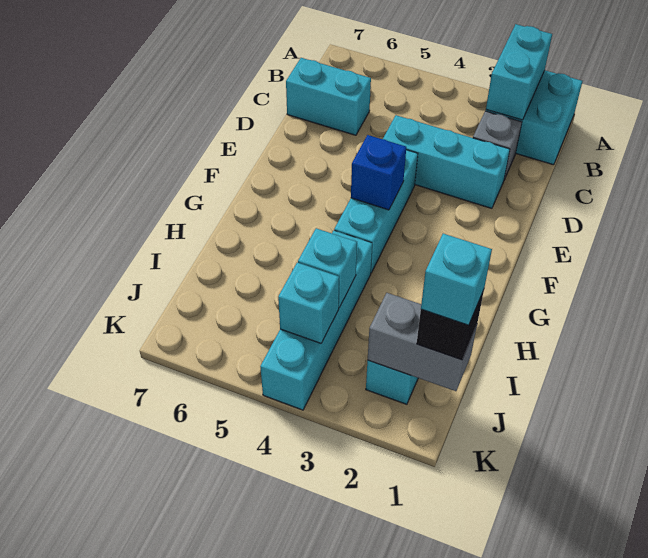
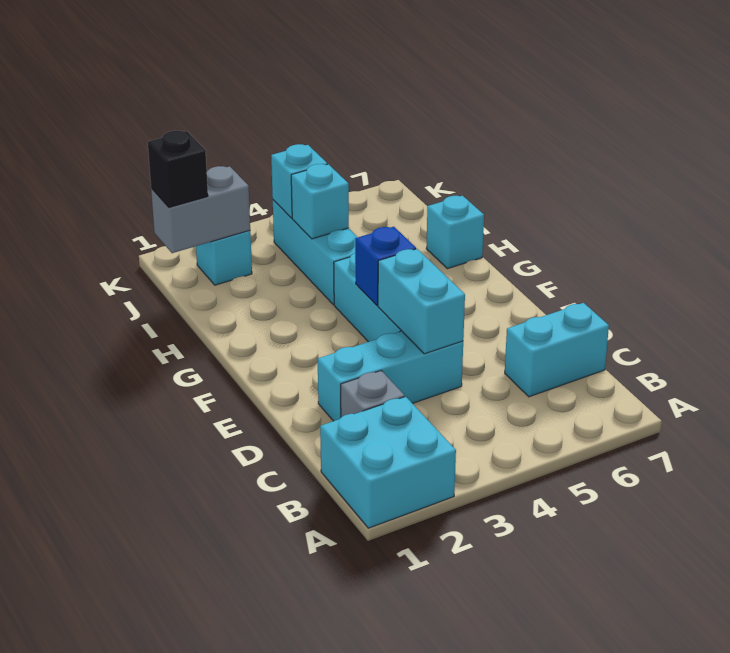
cyan 1x2 brick [486,24,552,120] -> cyan 1x2 brick moved to [378,249,465,354]
cyan 1x4 brick [260,231,372,410] -> cyan 1x3 brick [273,200,358,305]
cyan 1x1 brick [421,234,492,325] -> cyan 1x1 brick moved to [426,196,484,269]

